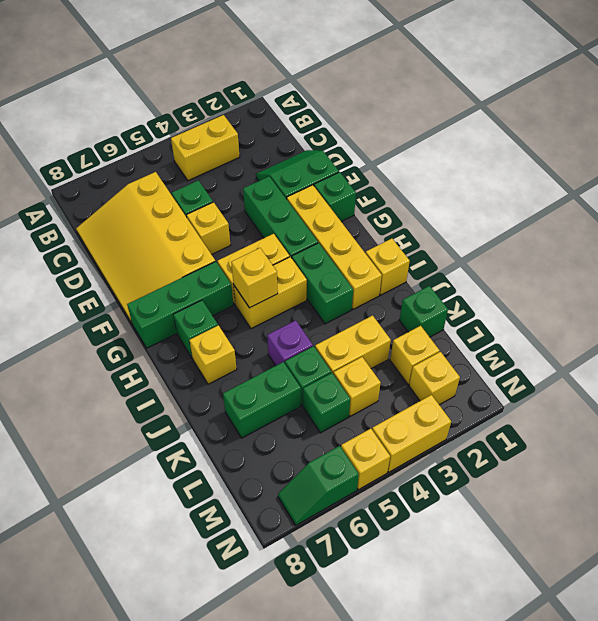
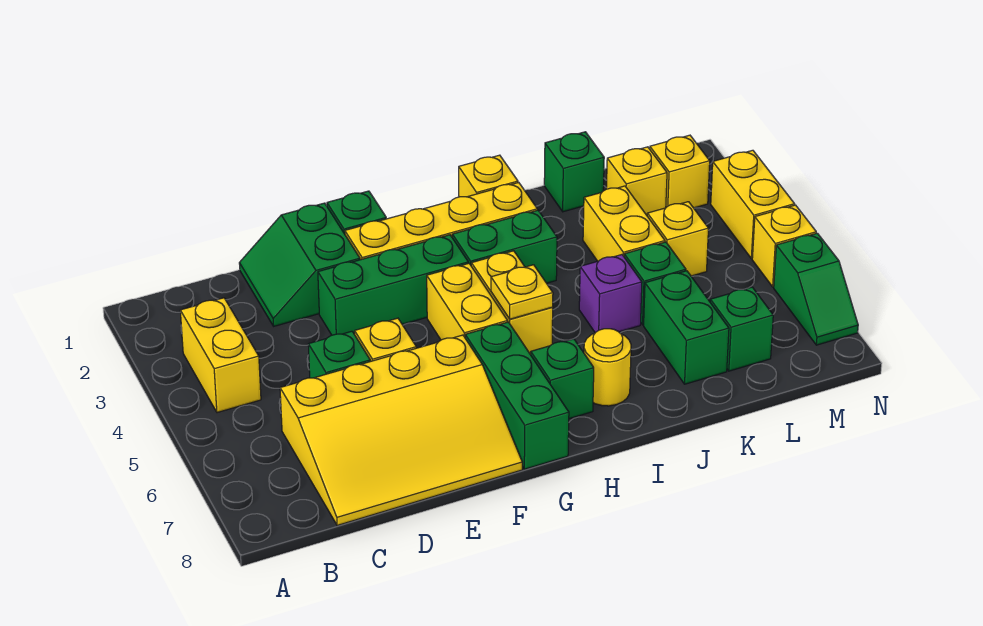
yellow 1x1 brick [231,248,278,308] -> yellow 1x1 plate [491,265,553,319]
yellow 1x1 brick [189,325,237,384] -> yellow 1x1 round brick [584,329,631,406]
green 1x1 brick [303,373,350,433] -> green 1x1 brick moved to [710,287,773,371]

